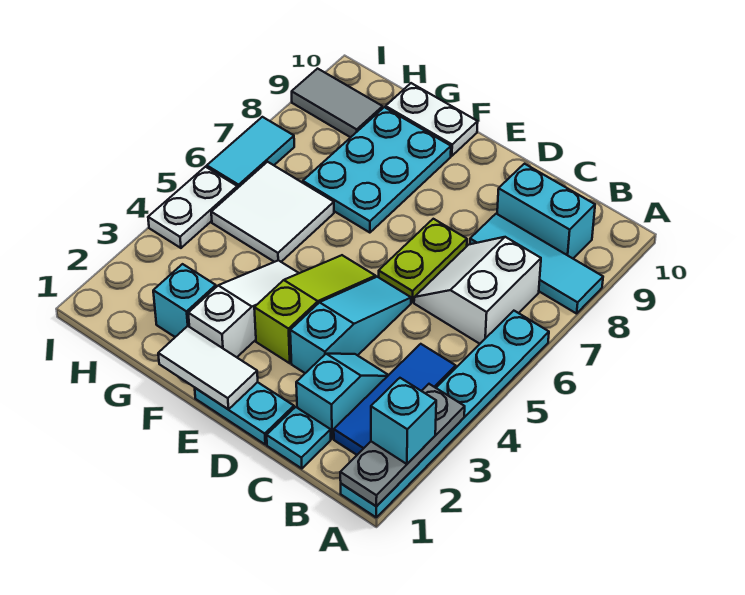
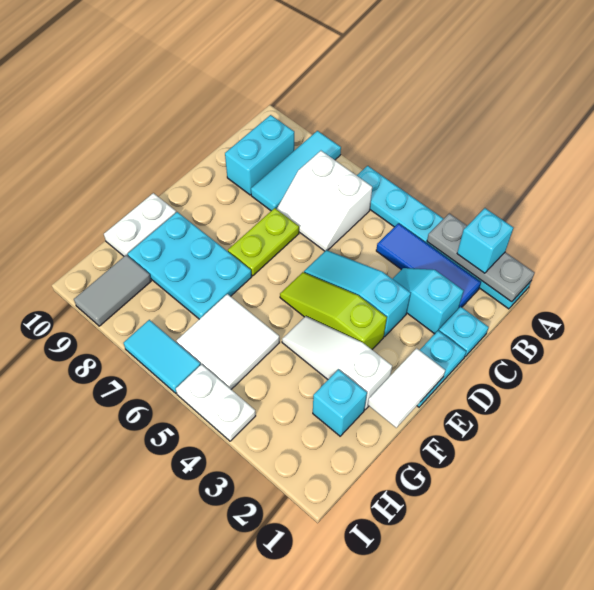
lime 1x2 plate [379,219,467,302] -> lime 1x2 plate turned to [228,208,299,276]

